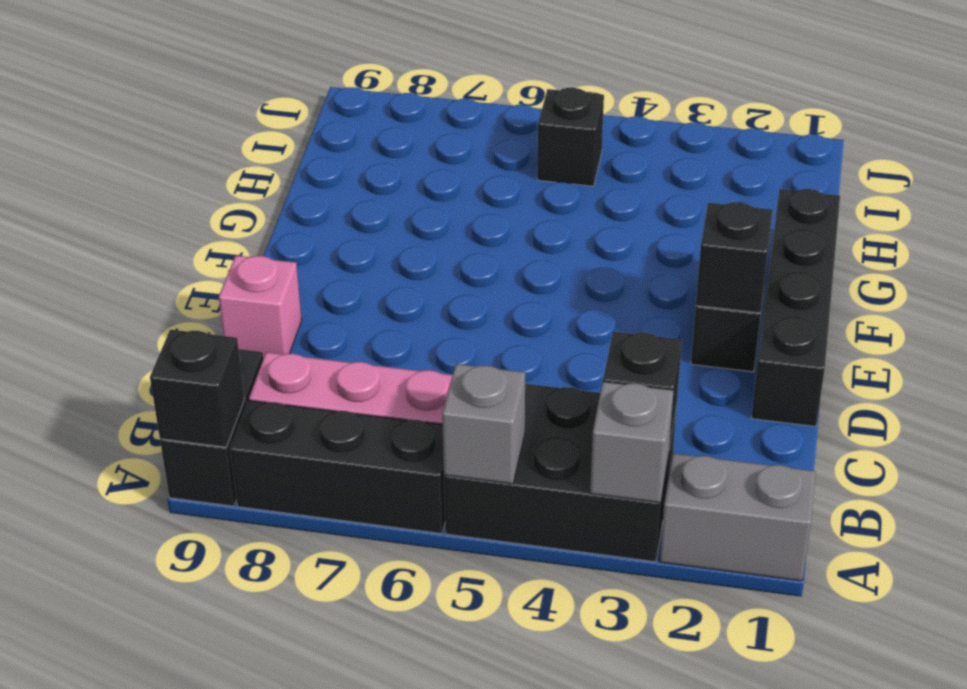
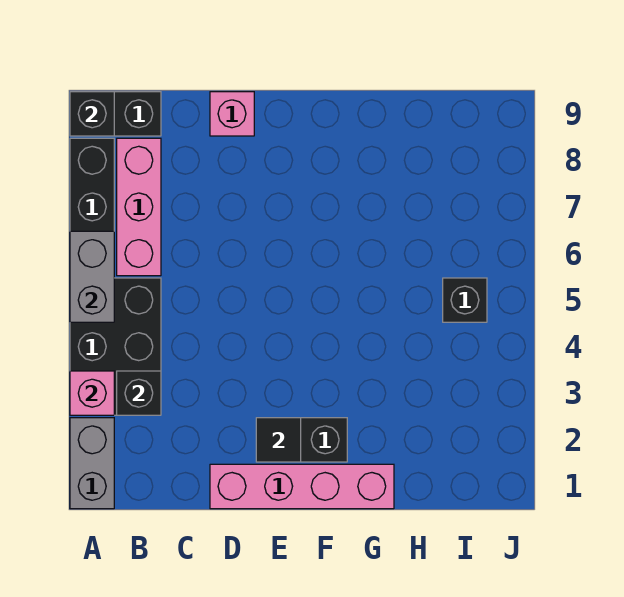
grey 1x1 brick [590,382,674,503] -> pink 1x1 brick [70,371,114,415]
grey 1x1 brick [442,364,525,484] -> grey 1x2 brick [70,231,114,322]
black 1x4 brick [751,189,840,426] -> pink 1x4 brick [210,464,394,509]
black 1x1 brick [696,202,773,313] -> black 1x1 tile [256,418,301,462]

